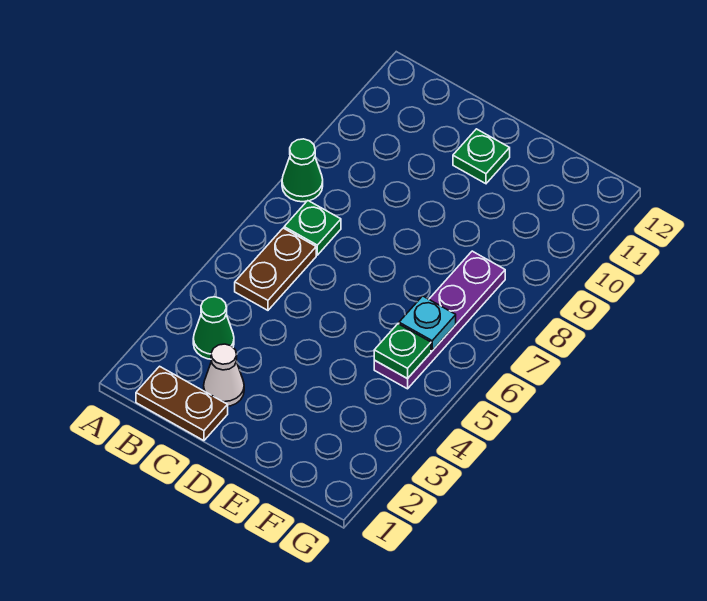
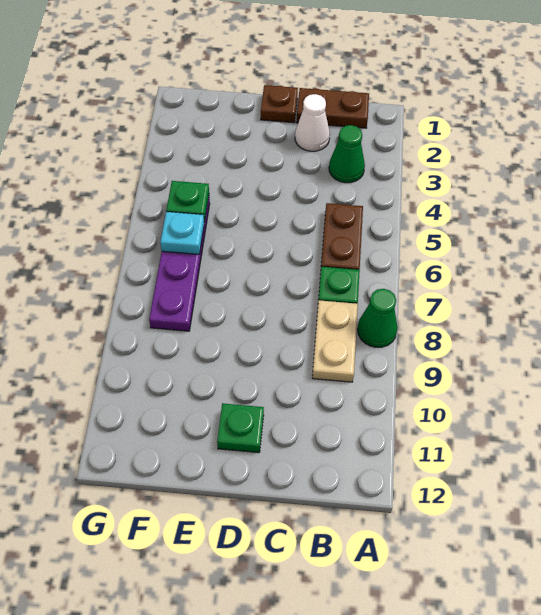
none -> tan 1x2 plate [312,300,358,382]
none -> brown 1x1 plate [261,85,298,123]

